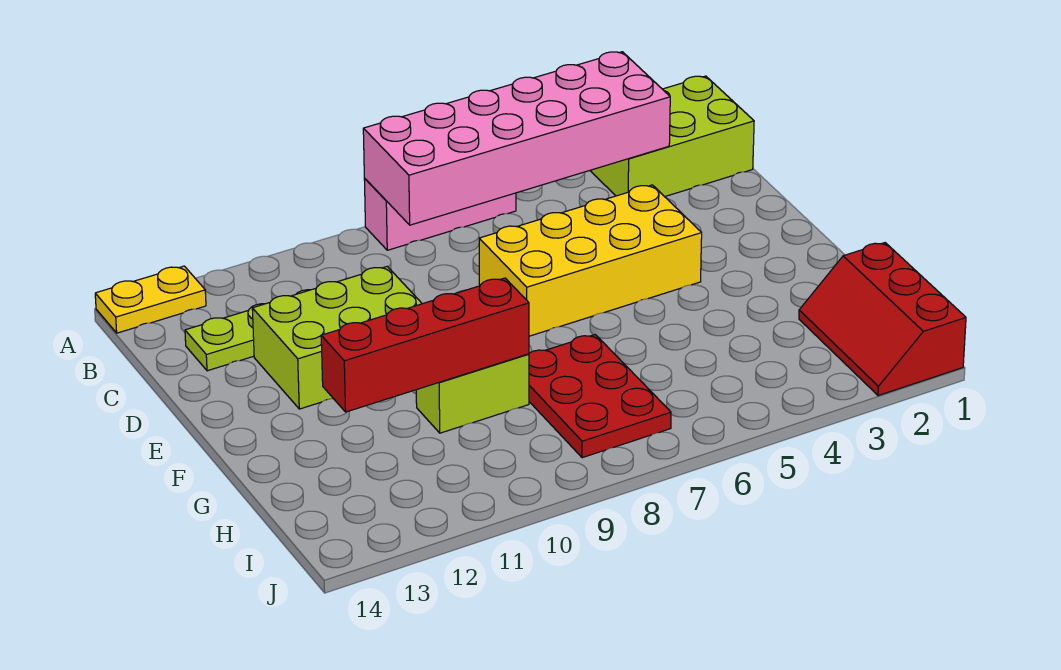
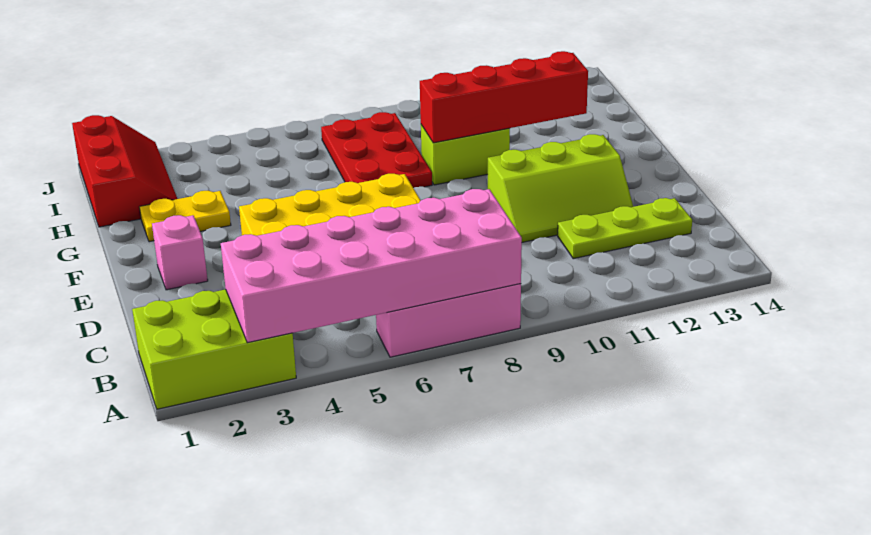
yellow 1x2 plate [95,266,206,333] -> yellow 1x2 plate moved to [139,191,231,242]
lime 2x3 brick [252,267,422,409] -> lime 2x3 slope [488,134,633,242]
none -> pink 1x1 brick [152,215,208,290]

